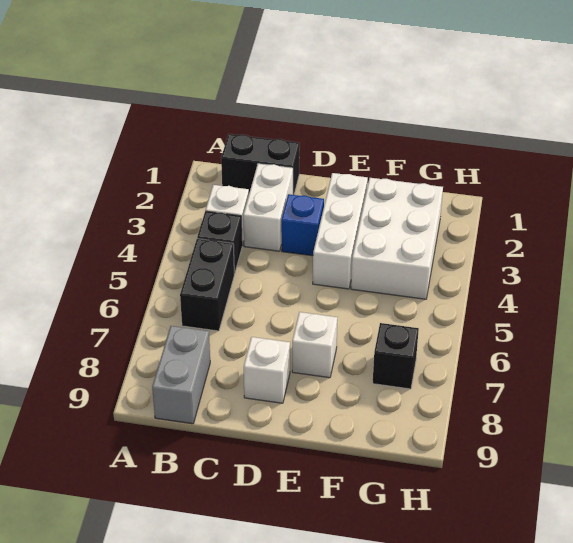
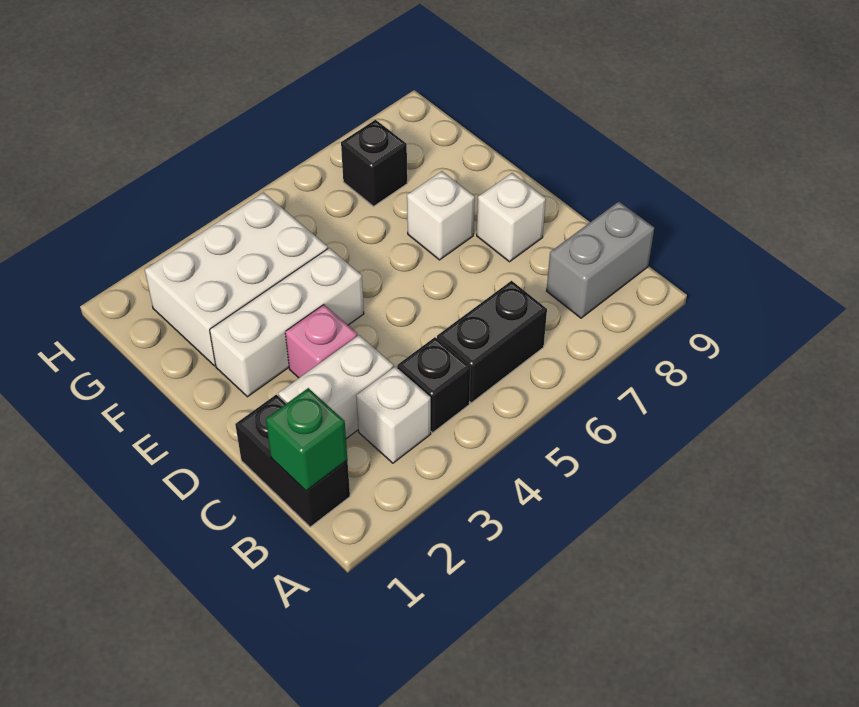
none -> green 1x1 brick [266,388,347,491]
blue 1x1 brick [281,194,324,256] -> pink 1x1 brick [285,305,357,378]

